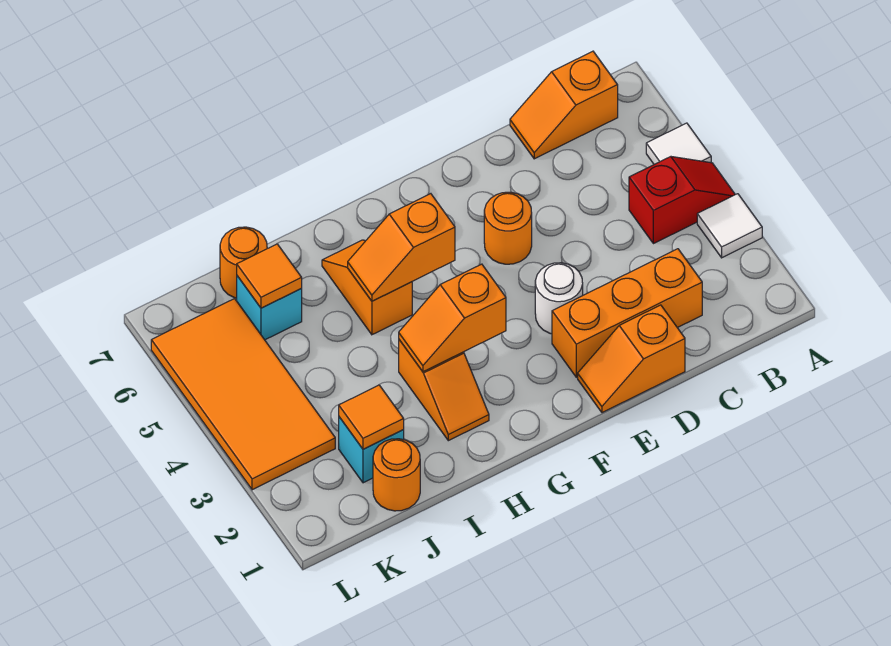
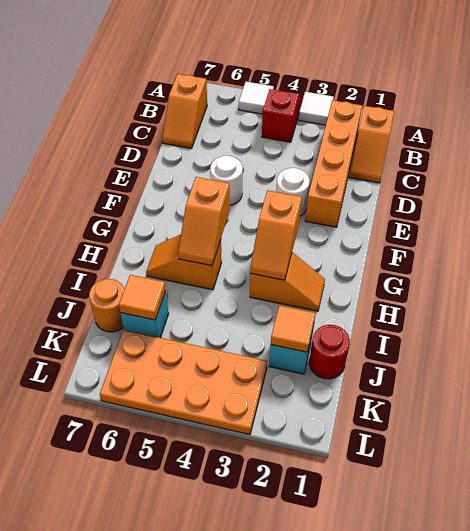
orange 1x3 brick [552,249,702,377] -> orange 1x4 brick [305,100,362,227]
orange 1x2 slope [578,305,685,413] -> orange 1x2 slope moved to [350,106,394,183]
orange 1x1 round brick [484,192,532,264] -> white 1x1 round brick [210,156,243,205]
orange 1x1 round brick [373,439,420,511] -> red 1x1 round brick [309,325,350,379]
orange 2x4 tile [151,299,335,490] -> orange 2x4 plate [100,330,267,435]

